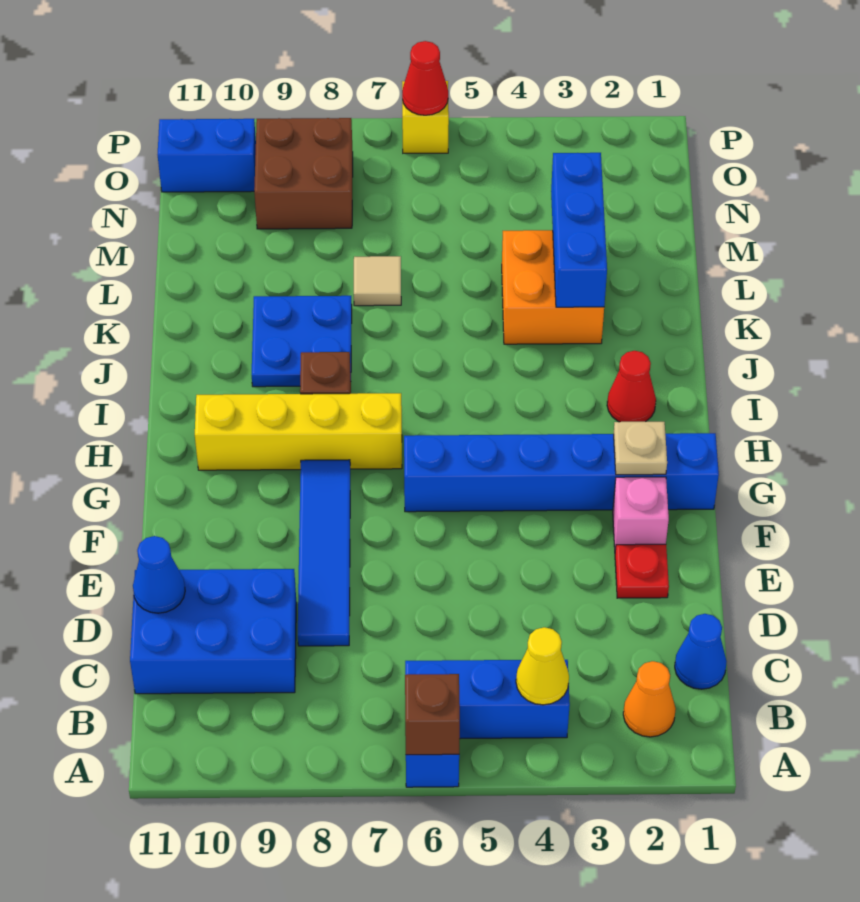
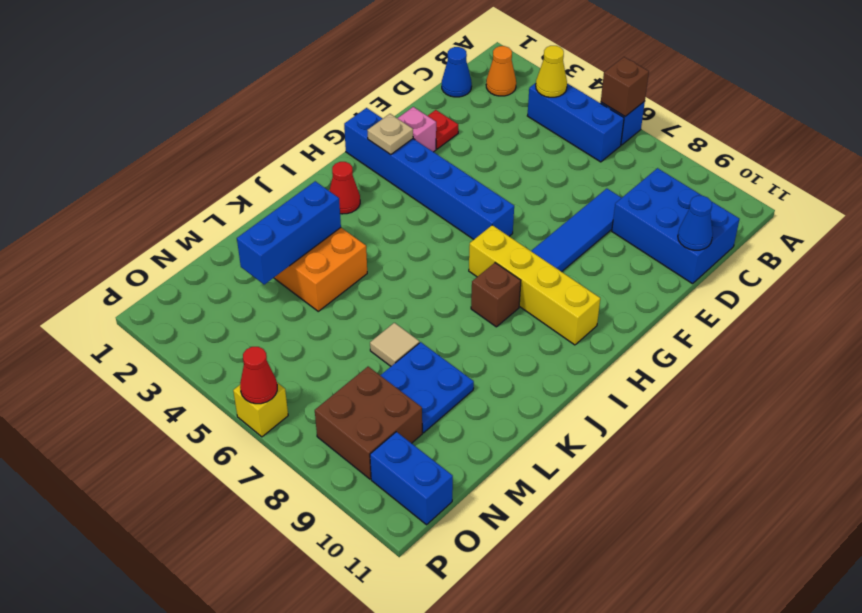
blue 2x2 plate [252,296,352,387] -> blue 2x2 plate moved to [380,342,474,433]

